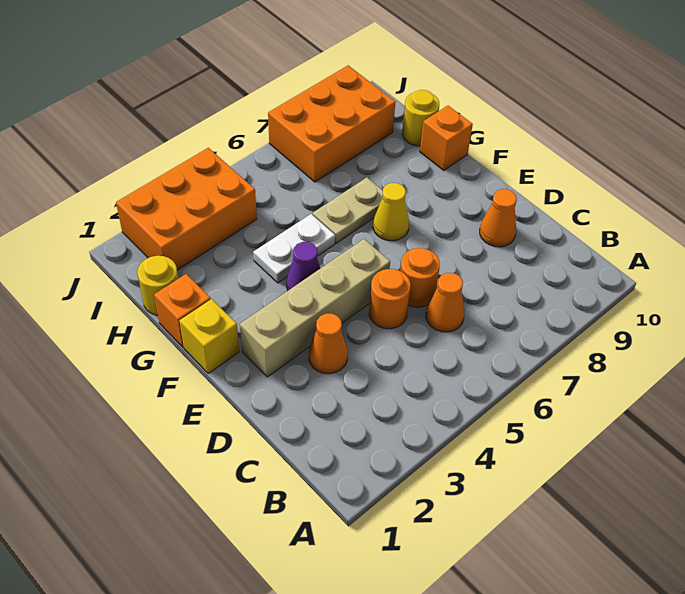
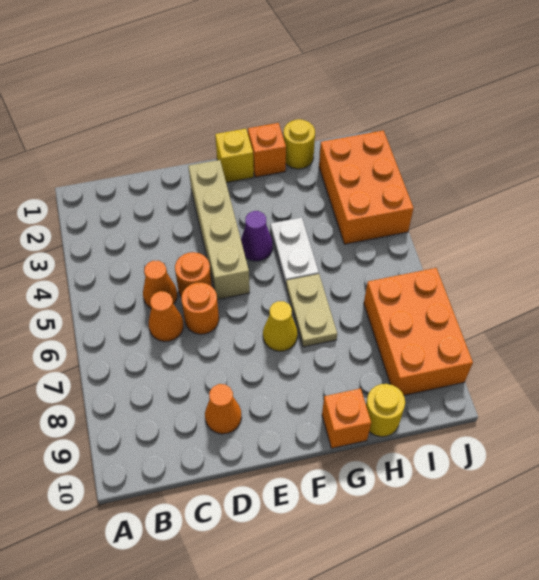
orange 1x1 cone [309,313,348,374] -> orange 1x1 cone moved to [143,261,177,308]

